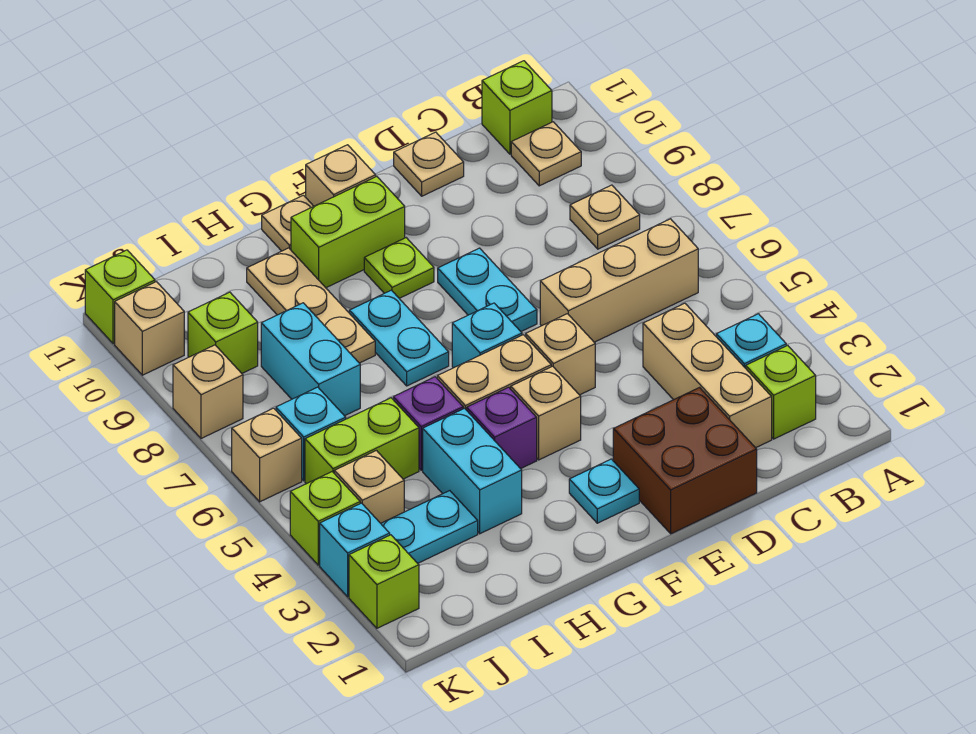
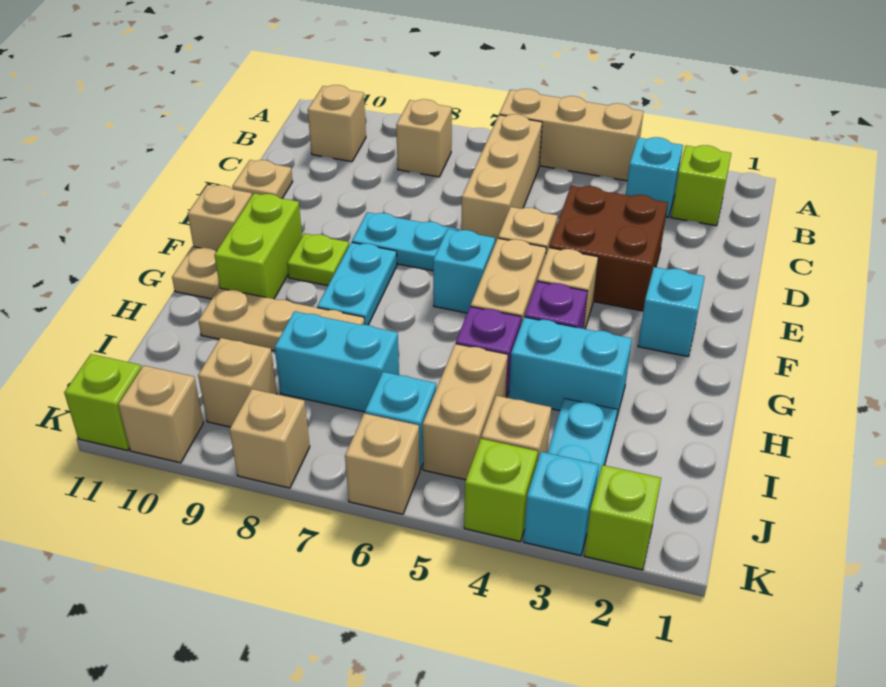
tan 1x1 plate [570,185,640,249] -> tan 1x1 brick [396,99,452,177]
tan 1x1 plate [511,122,581,186] -> tan 1x1 brick [308,85,366,162]
lime 1x1 brick [482,61,552,154] -> none
tan 1x3 brick [643,303,772,448] -> tan 1x3 brick moved to [499,89,643,181]
brown 2x2 brick [613,388,757,534] -> brown 2x2 brick moved to [549,186,668,311]
cyan 1x1 plate [569,459,639,523] -> cyan 1x1 brick [638,267,705,357]
cyan 1x2 plate [349,290,449,386] -> cyan 1x2 plate turned to [317,242,397,325]
lime 1x2 brick [305,398,419,484] -> tan 1x2 brick [423,344,508,480]
lime 1x1 brick [188,292,258,373] -> tan 1x1 brick [198,338,277,427]

